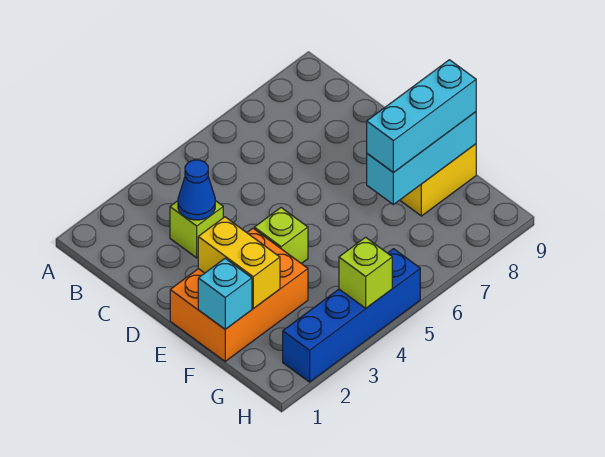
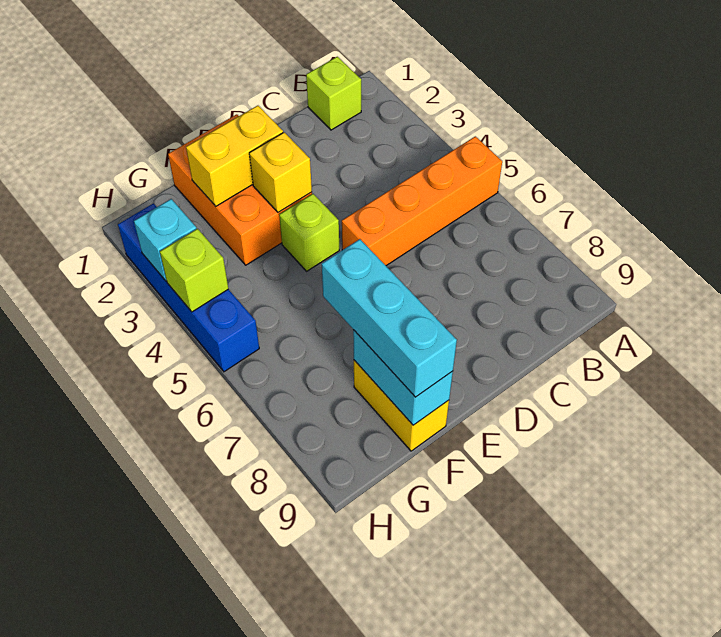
none -> orange 1x4 brick [342,136,502,266]
lime 1x1 brick [170,201,223,258] -> lime 1x1 brick moved to [306,57,361,130]
blue 1x1 cone [178,160,215,220] -> none
none -> yellow 1x1 brick [249,132,312,212]
cyan 1x1 brick [198,258,252,329] -> cyan 1x1 brick moved to [134,199,197,281]
cyan 1x3 brick [367,112,476,205] -> cyan 1x2 brick [353,330,453,425]

